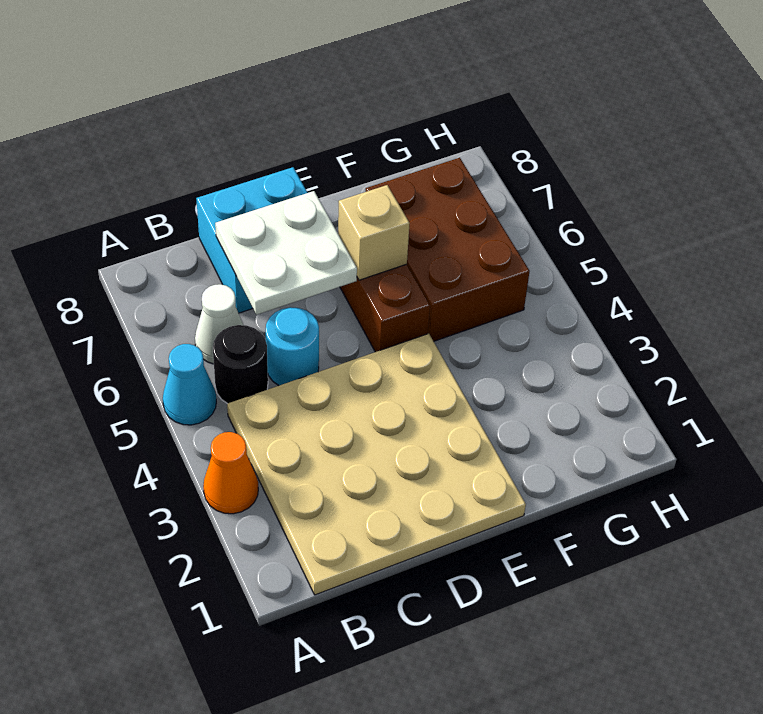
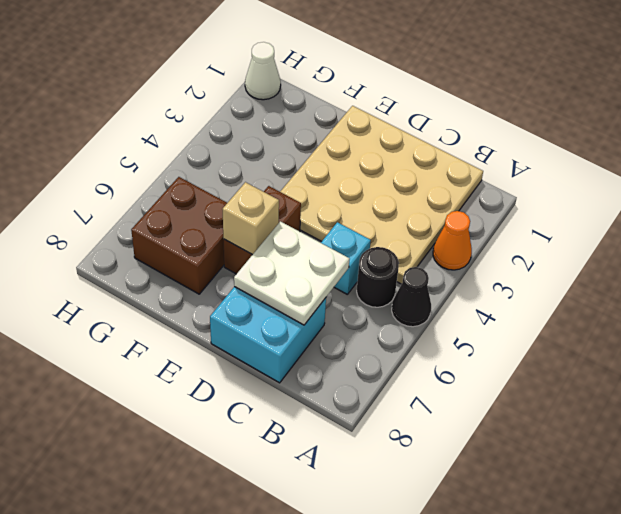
cyan 1x1 cone [163,344,216,425] -> black 1x1 cone [392,267,431,327]
white 1x1 cone [195,284,243,364] -> white 1x1 cone moved to [245,42,281,100]
cyan 1x1 round brick [266,307,319,386] -> cyan 1x1 brick [321,222,371,294]
brown 2x3 brick [366,158,530,341] -> brown 2x2 brick [131,177,227,294]

